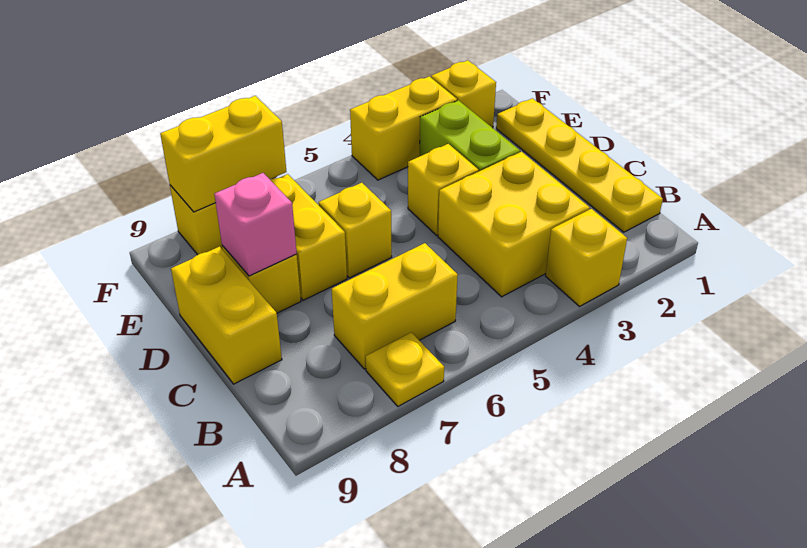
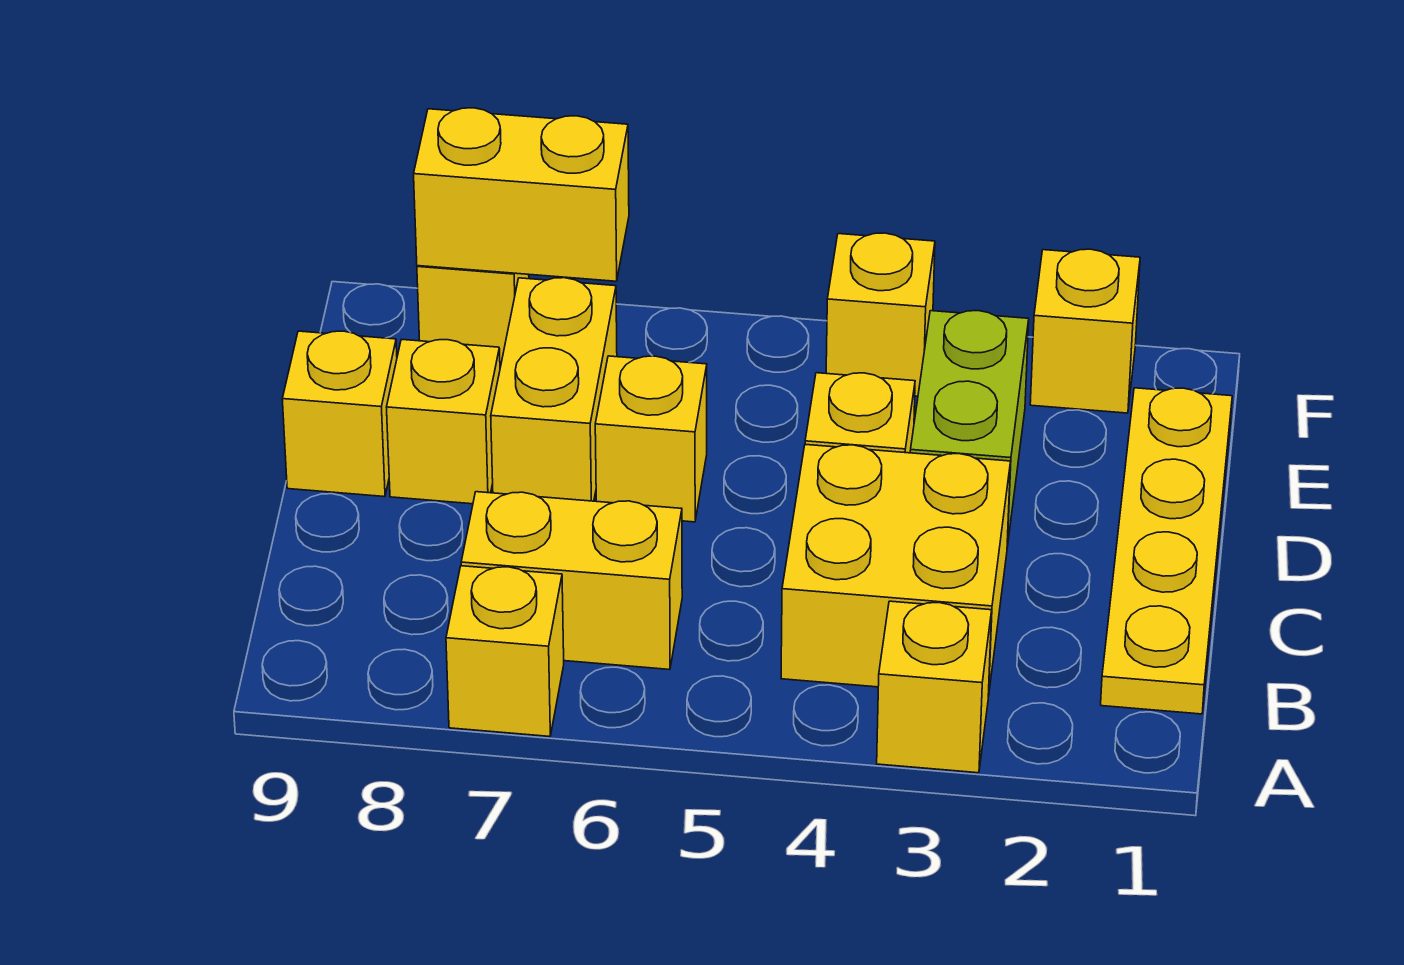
yellow 1x1 plate [366,332,444,406] -> yellow 1x1 brick [446,566,564,736]
yellow 1x2 brick [171,247,282,384] -> yellow 1x1 brick [282,331,397,497]
pink 1x1 brick [214,173,297,276] -> none
yellow 1x2 brick [350,76,457,180] -> yellow 1x1 brick [826,233,935,396]

